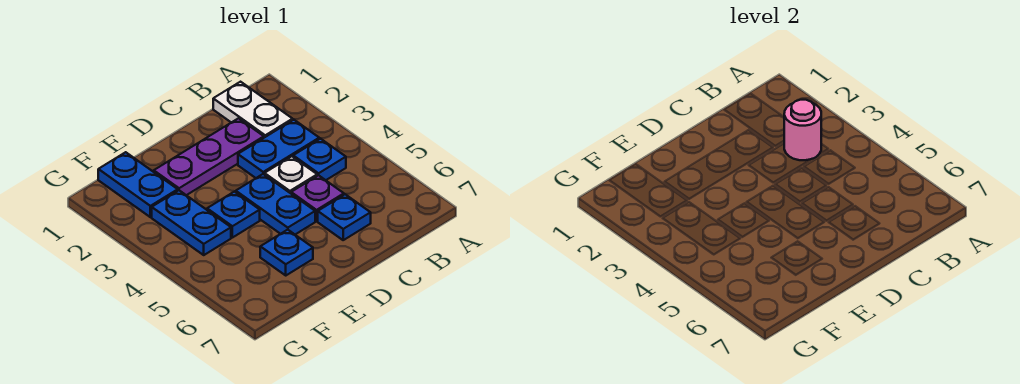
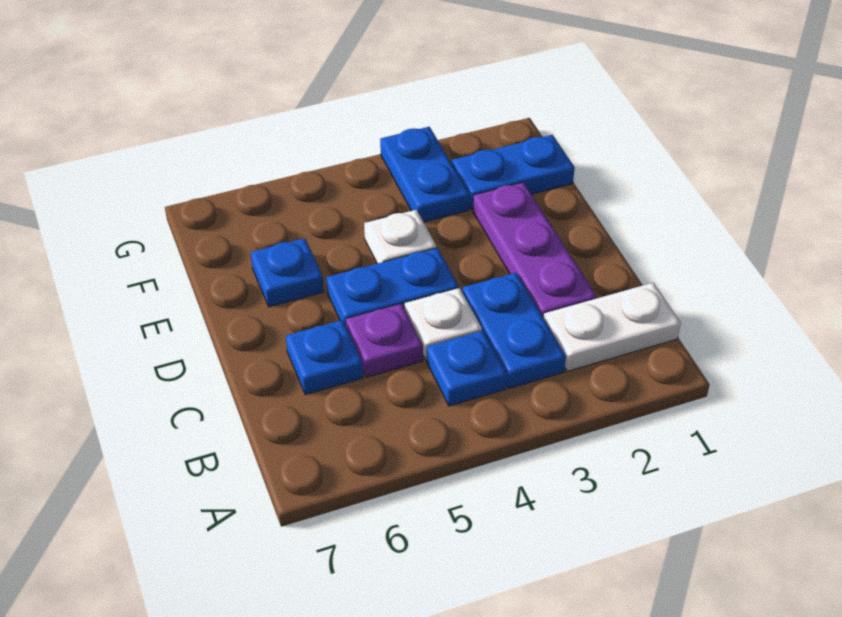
pink 1x1 round brick [784,100,821,160] -> none
blue 1x1 plate [207,192,260,238] -> white 1x1 plate [364,210,437,264]
blue 1x2 plate [152,190,231,255] -> blue 1x2 plate turned to [380,127,470,222]

